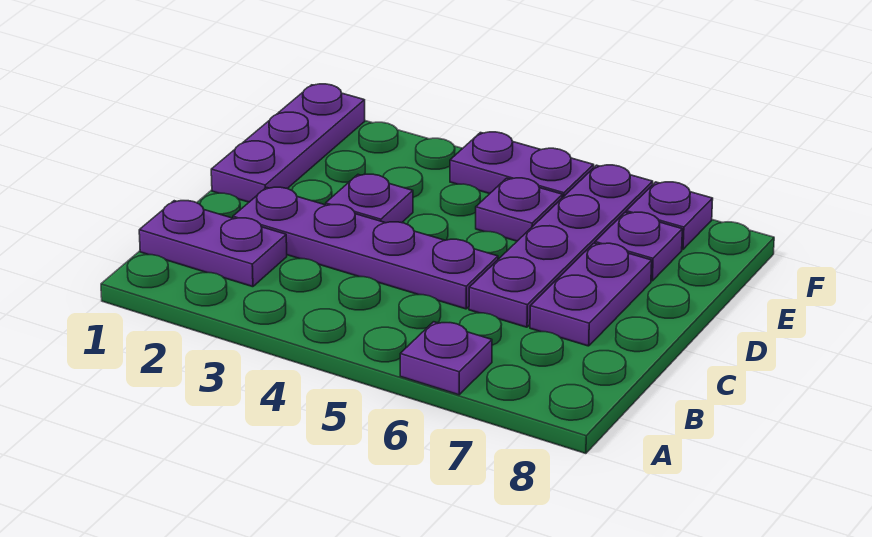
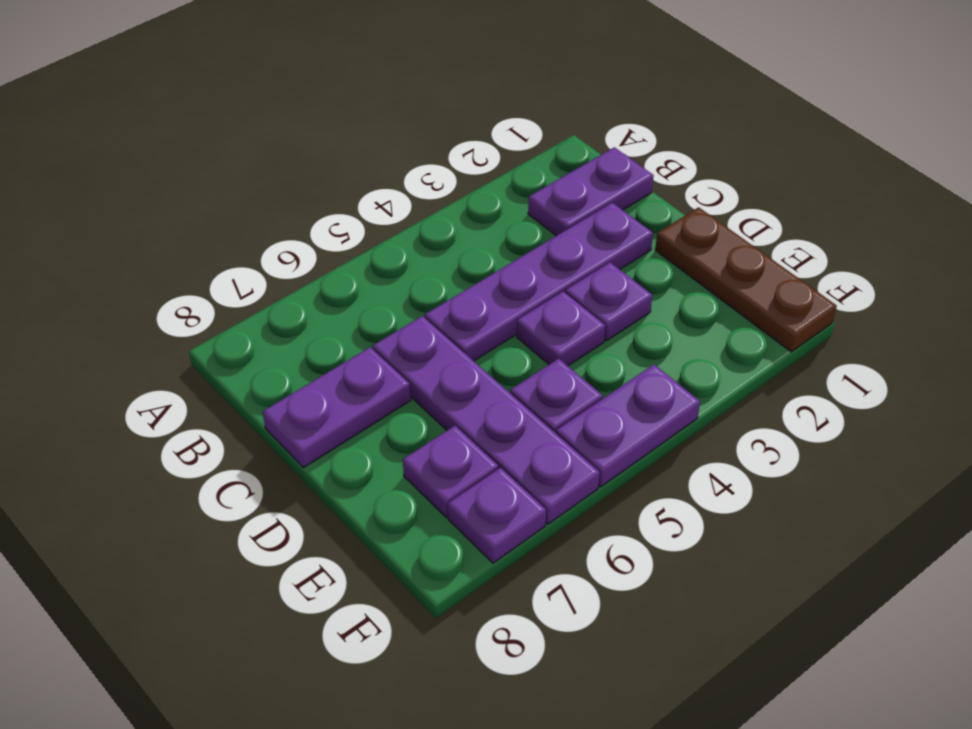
purple 1x1 plate [400,322,492,395] -> purple 1x1 plate moved to [517,291,605,366]
purple 1x2 plate [530,243,652,346] -> purple 1x2 plate turned to [262,347,411,468]
purple 1x3 plate [211,84,365,202] -> brown 1x3 plate [655,207,837,352]

